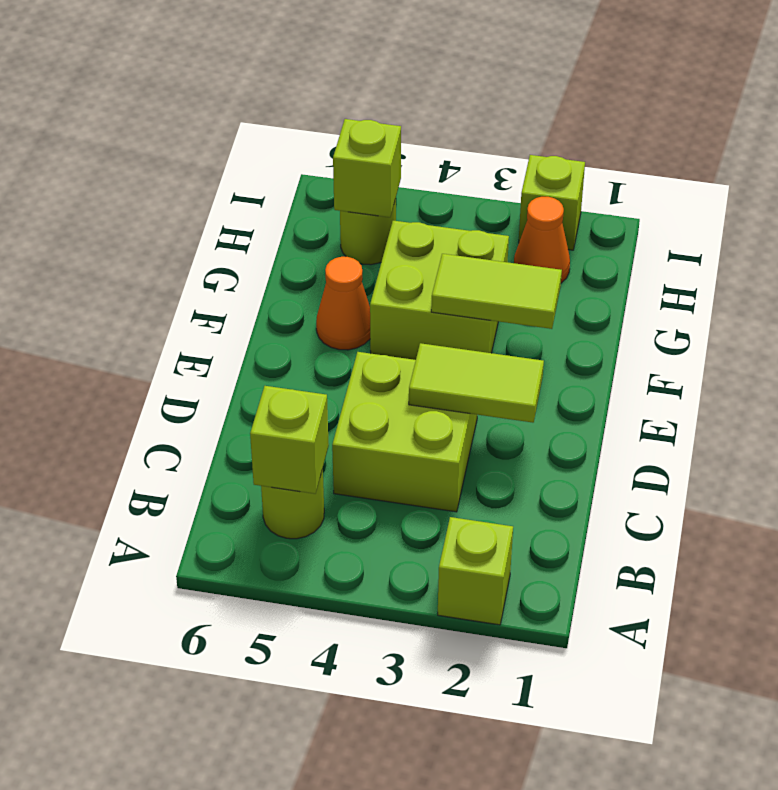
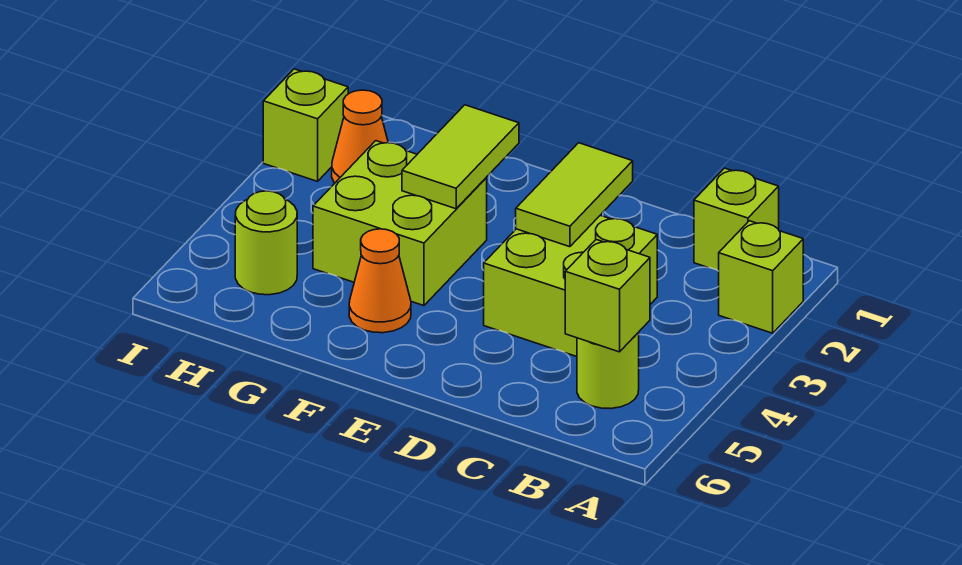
lime 1x1 brick [333,119,401,217] -> lime 1x1 brick moved to [694,168,779,271]

